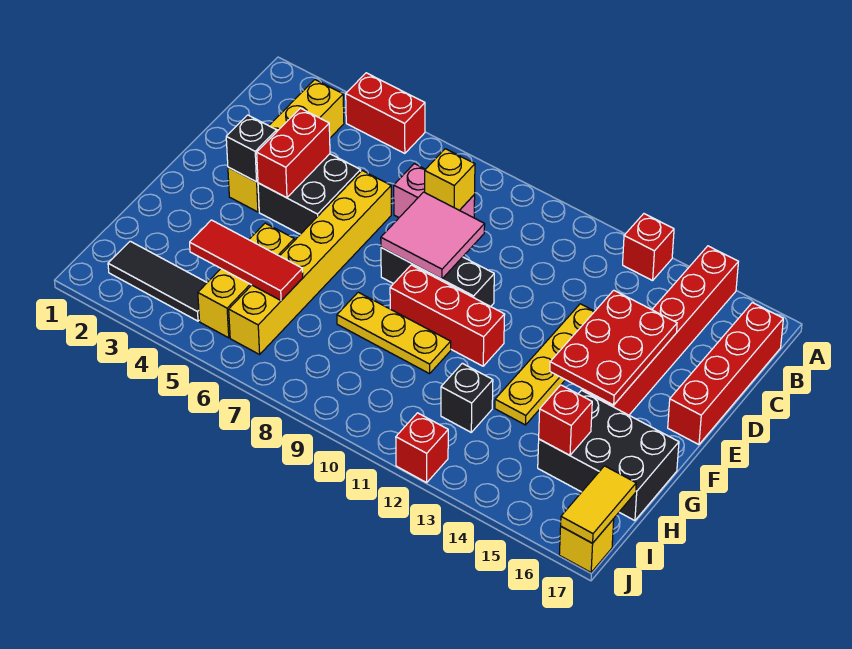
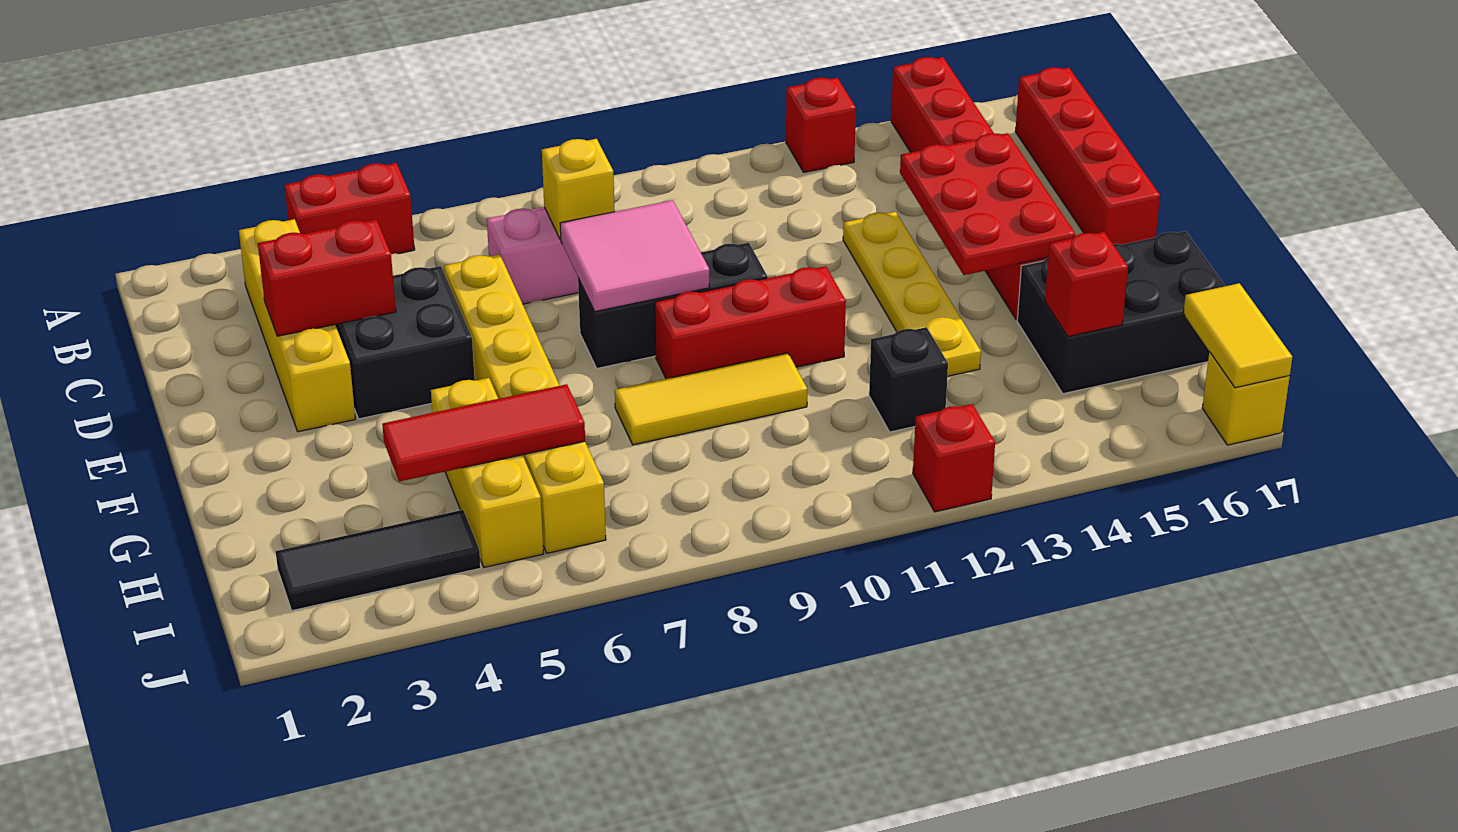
red 1x2 brick [257,108,330,198] -> red 1x2 brick turned to [258,220,396,336]
black 1x1 brick [226,115,277,182] -> none
yellow 1x3 plate [337,292,451,374] -> yellow 1x3 tile [615,353,807,445]

